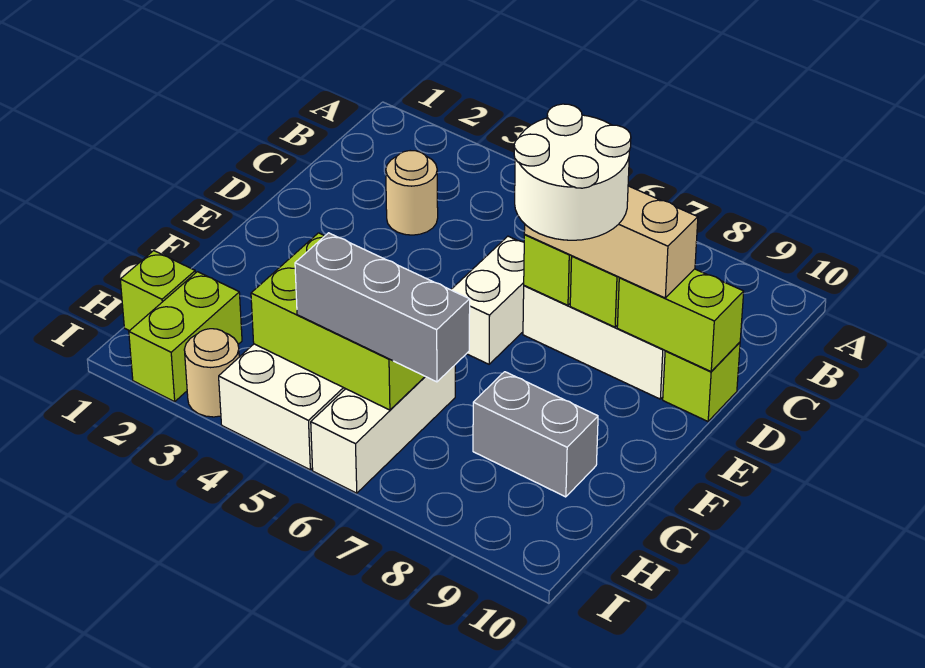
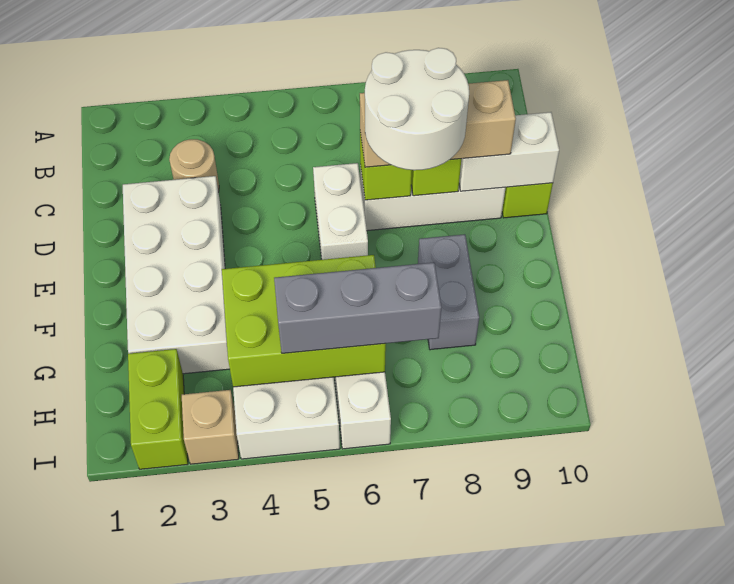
none -> white 2x4 brick [123,176,230,374]
lime 1x2 brick [617,269,744,372] -> white 1x2 brick [459,112,559,191]
grey 1x2 brick [473,372,598,497] -> grey 1x2 brick turned to [418,234,479,350]
lime 1x1 brick [120,251,195,331] -> none
tan 1x1 round brick [184,329,239,417] -> tan 1x1 brick [182,390,239,464]

